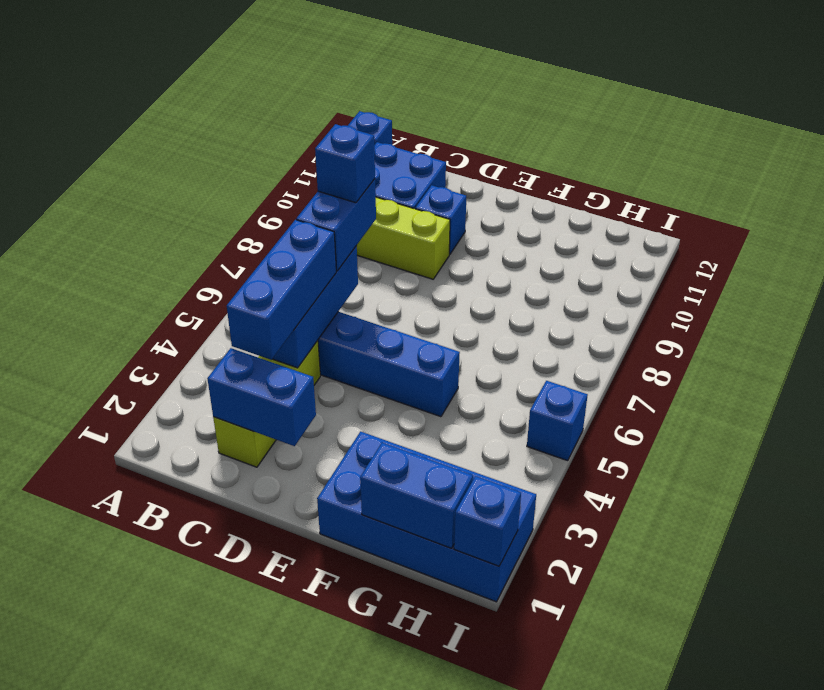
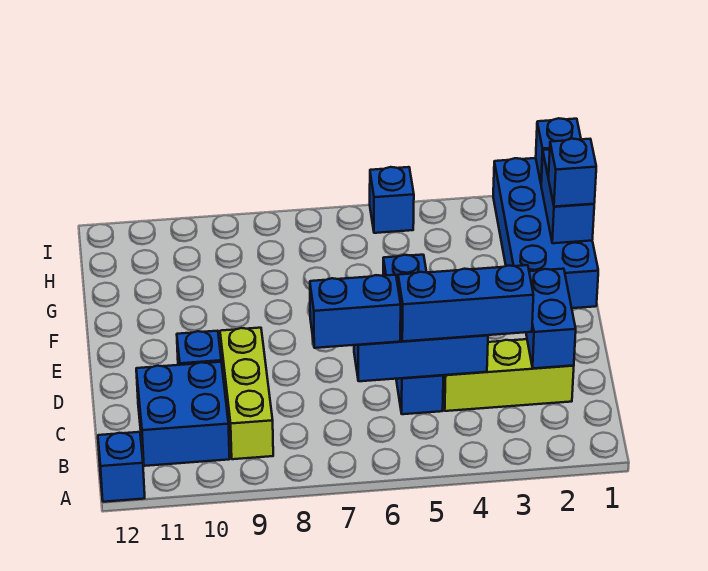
blue 1x1 brick [315,124,375,203] -> blue 1x1 brick moved to [549,139,596,207]

